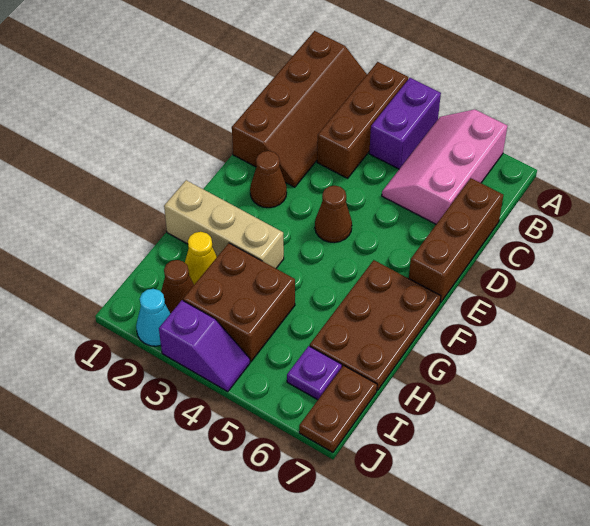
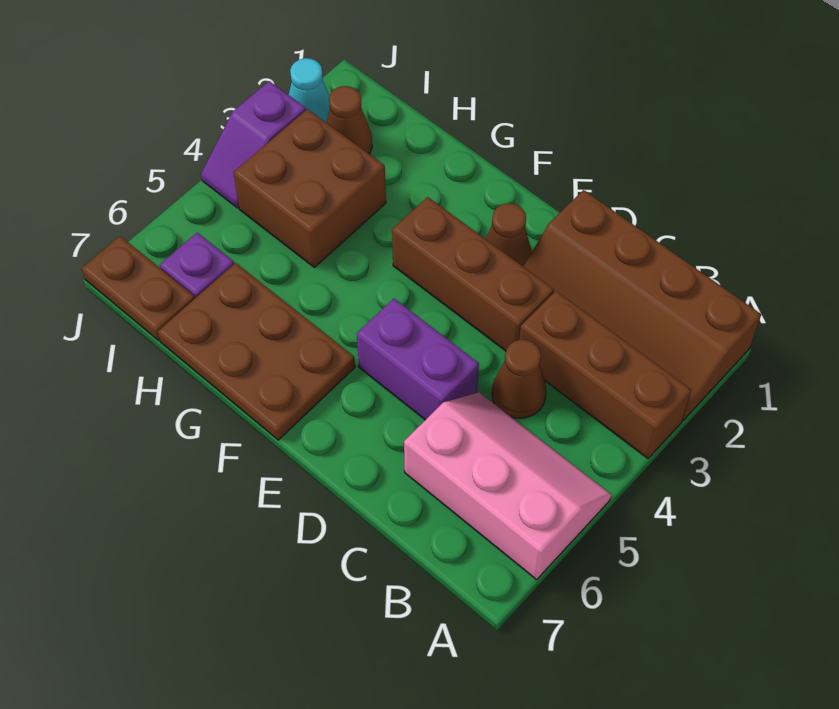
purple 1x2 brick [369,78,441,169] -> purple 1x2 brick moved to [357,299,479,420]
brown 1x3 brick [409,178,503,303] -> brown 1x3 brick moved to [392,197,554,351]
brown 1x1 cone [315,186,352,243] -> brown 1x1 cone moved to [492,340,546,418]
tan 1x3 brick [164,180,284,268] -> none
yellow 1x1 cone [185,232,217,285] -> none

